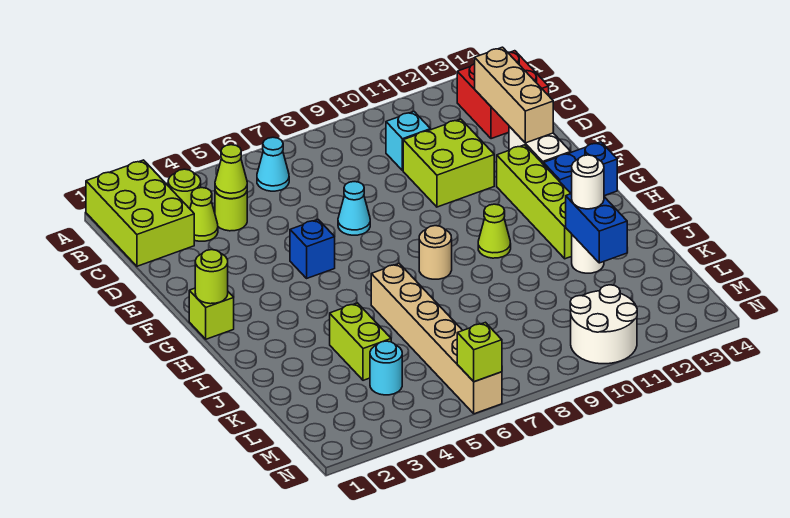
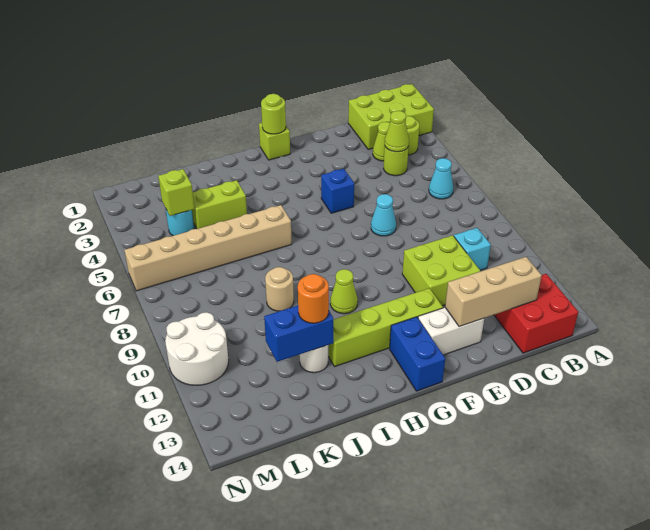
tan 1x1 round brick [419,226,452,279] -> tan 1x1 round brick moved to [265,267,294,312]
white 1x1 round brick [572,155,604,209] -> orange 1x1 round brick [298,274,329,323]
lime 1x1 brick [457,322,502,382] -> lime 1x1 brick moved to [158,169,195,216]

